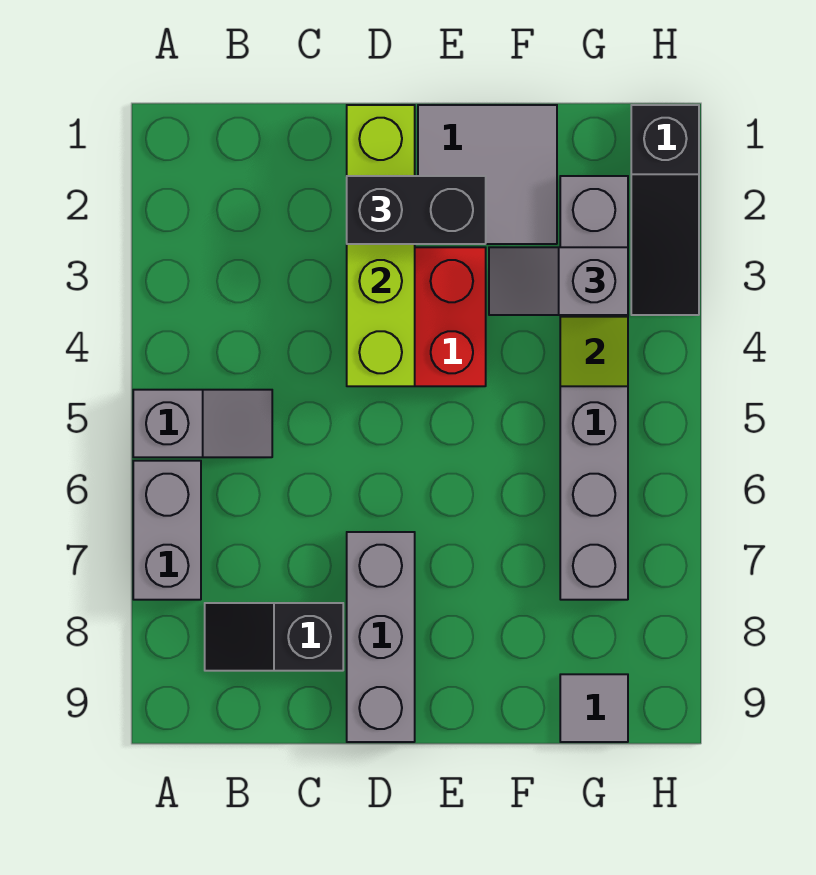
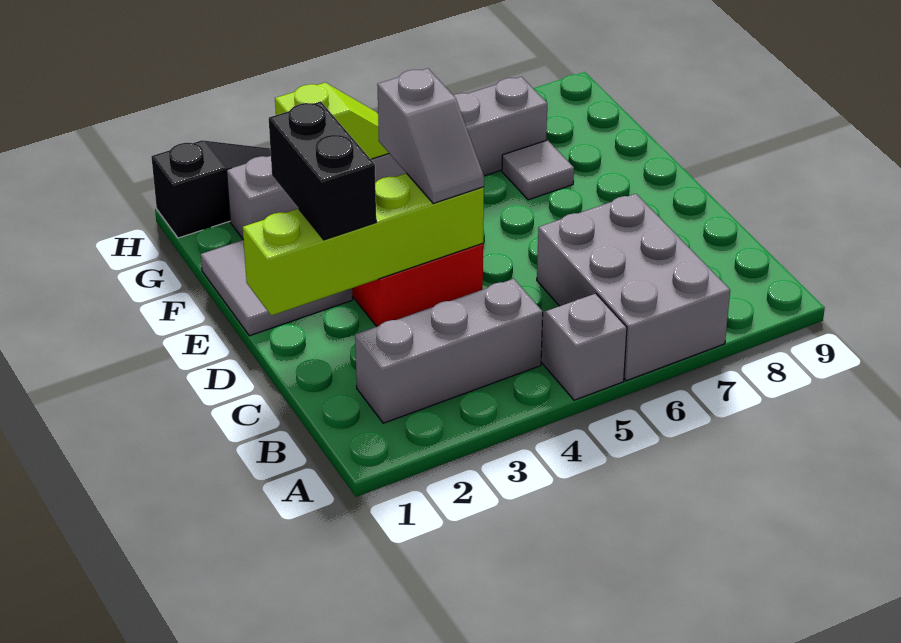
grey 1x2 brick [133,461,201,600] -> grey 2x3 brick [537,194,730,381]
black 1x2 slope [205,603,343,671] -> none
grey 1x3 brick [347,532,415,742] -> grey 1x3 brick moved to [355,279,543,423]
grey 1x2 slope [489,247,628,315] -> grey 1x2 slope moved to [377,68,484,204]
grey 1x1 tile [560,674,628,742] -> grey 1x1 tile moved to [502,140,574,200]

